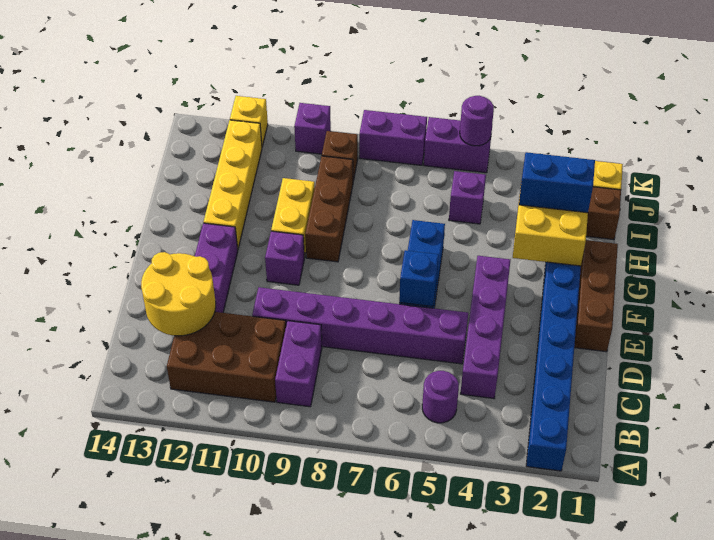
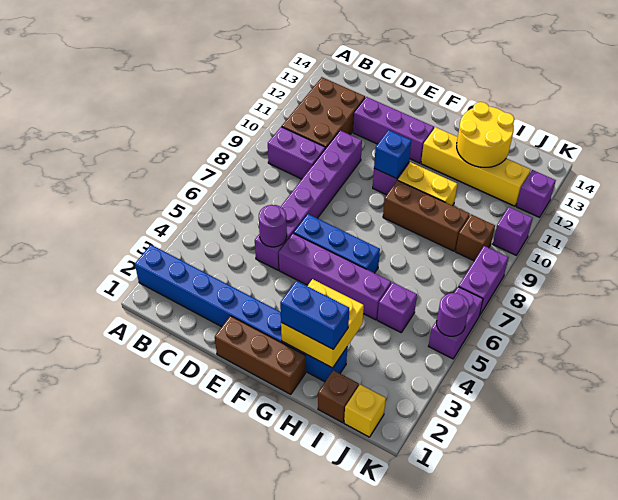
purple 1x1 round brick [422,371,459,423] -> purple 1x1 round brick moved to [259,205,287,247]
purple 1x4 brick [460,256,510,398] -> purple 1x4 brick moved to [279,233,391,320]
yellow 2x2 round brick [141,252,216,336] -> yellow 2x2 round brick moved to [457,102,514,167]
blue 1x1 brick [399,250,439,307] -> blue 1x1 brick moved to [374,130,411,178]
blue 1x2 brick [519,152,595,213] -> blue 1x2 brick turned to [280,281,349,349]
yellow 1x1 brick [230,96,268,146] -> purple 1x1 brick [516,170,556,217]

